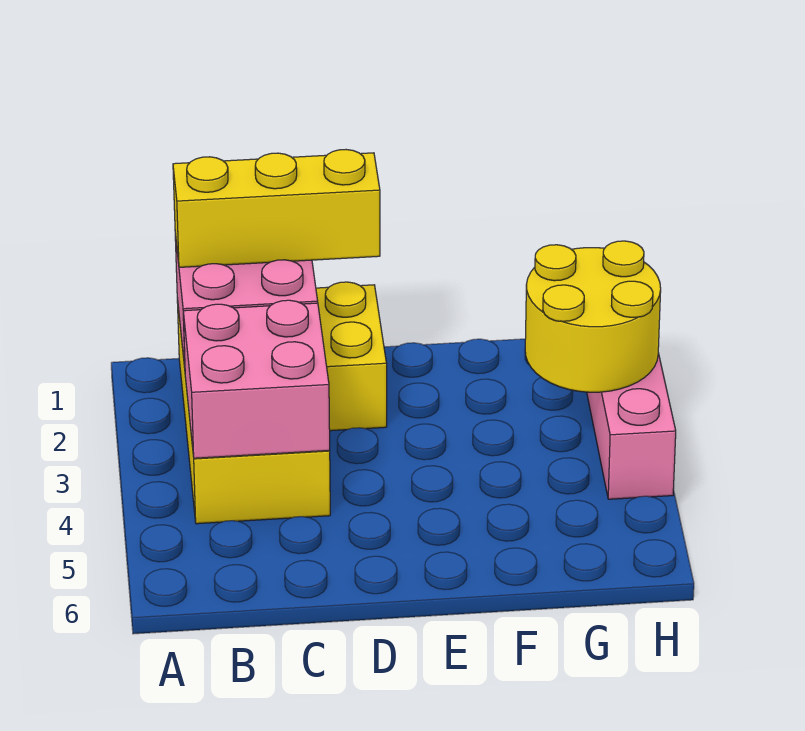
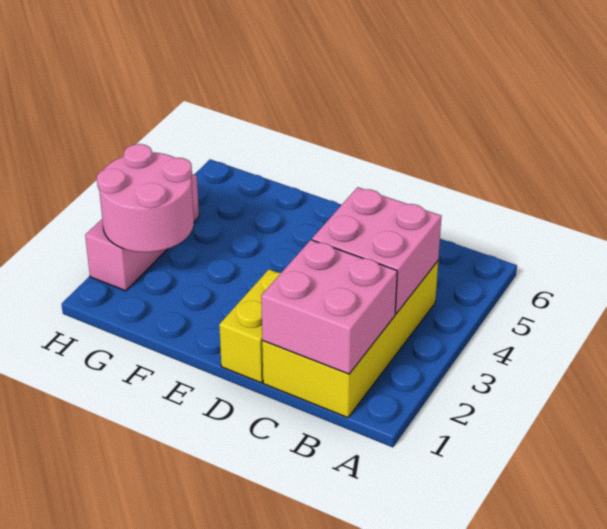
yellow 1x3 brick [173,150,380,267] -> none
yellow 2x2 round brick [525,241,661,392] -> pink 2x2 round brick [97,144,194,252]

